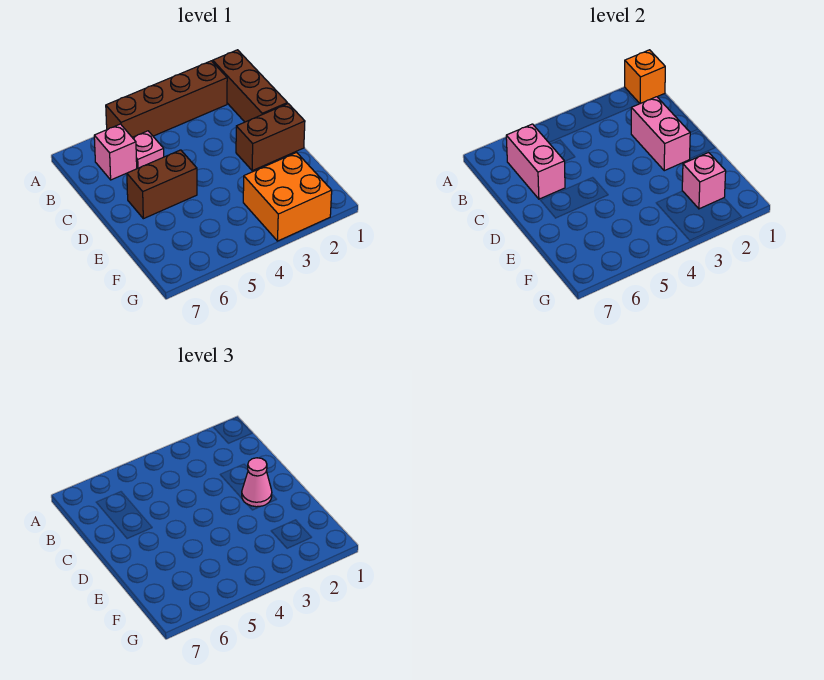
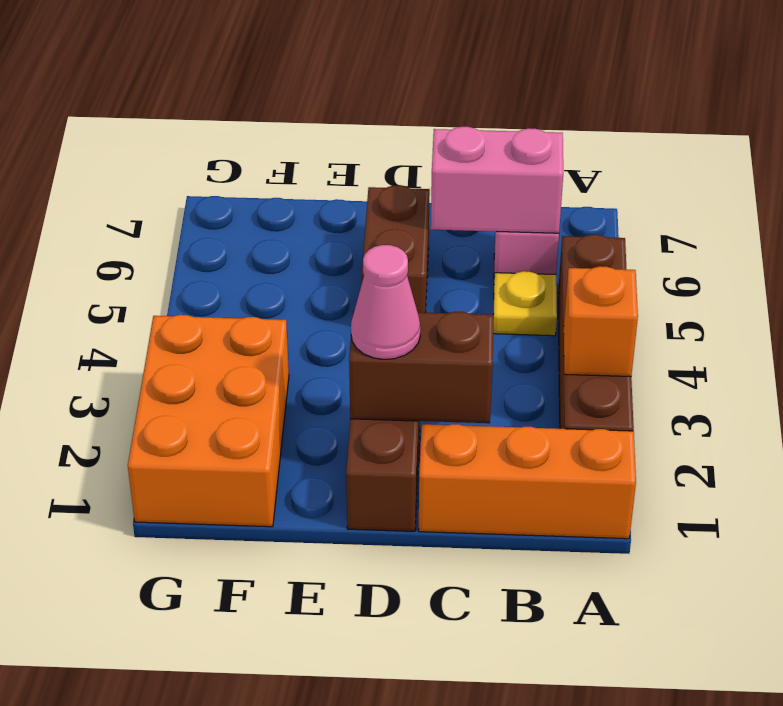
brown 1x3 brick [213,50,287,122] -> orange 1x3 brick [419,424,636,539]
orange 1x1 brick [625,50,665,103] -> orange 1x1 brick moved to [564,266,638,376]
pink 1x1 plate [132,131,164,168] -> yellow 1x1 plate [493,271,557,336]
pink 1x2 brick [631,97,690,171] -> brown 1x2 brick [349,310,494,423]
orange 2x2 brick [243,153,332,241] -> orange 2x3 brick [128,315,289,527]
pink 1x1 brick [682,153,726,209] -> none

